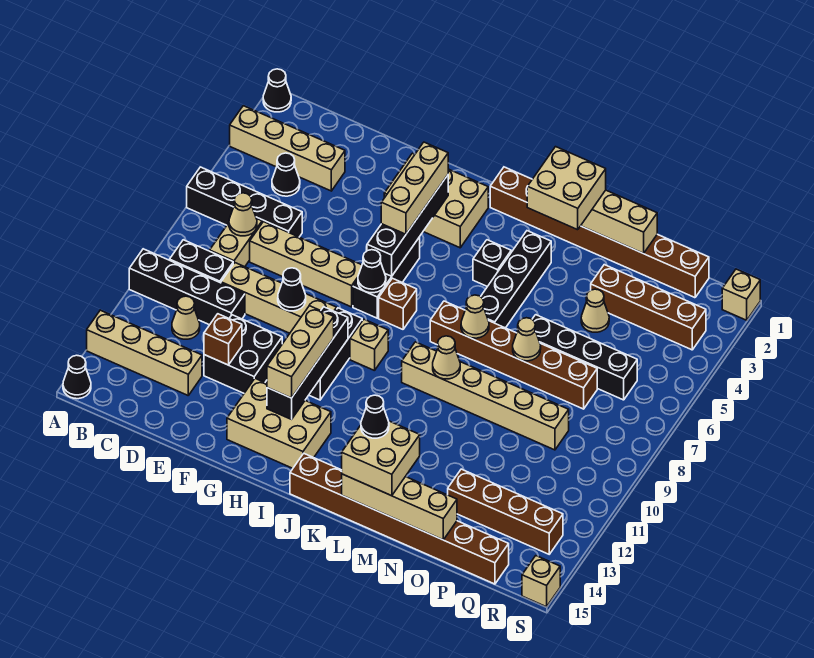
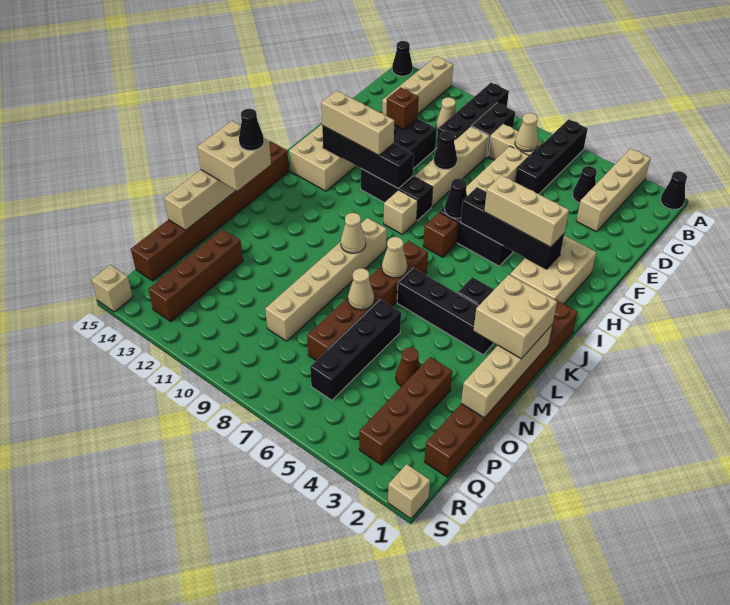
tan 1x1 cone [581,289,609,332] -> brown 1x1 cone [396,348,420,387]

